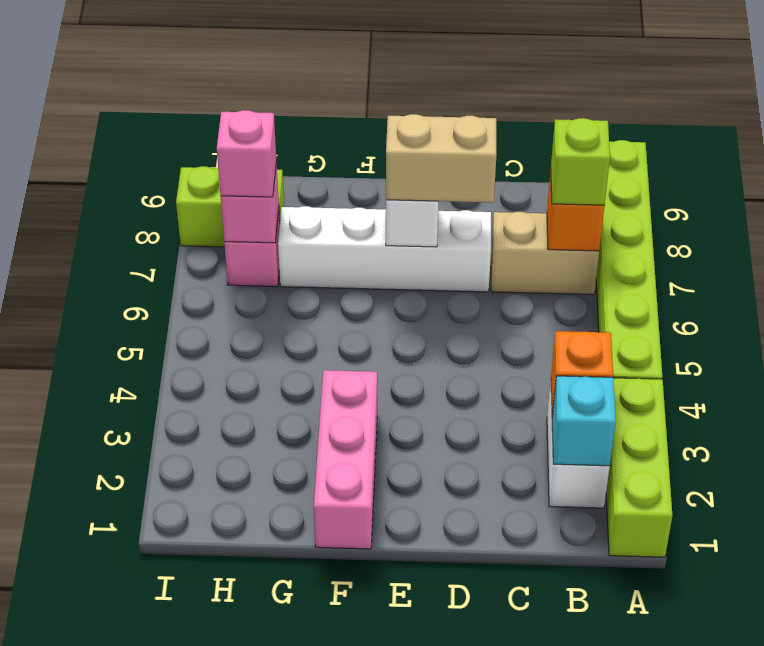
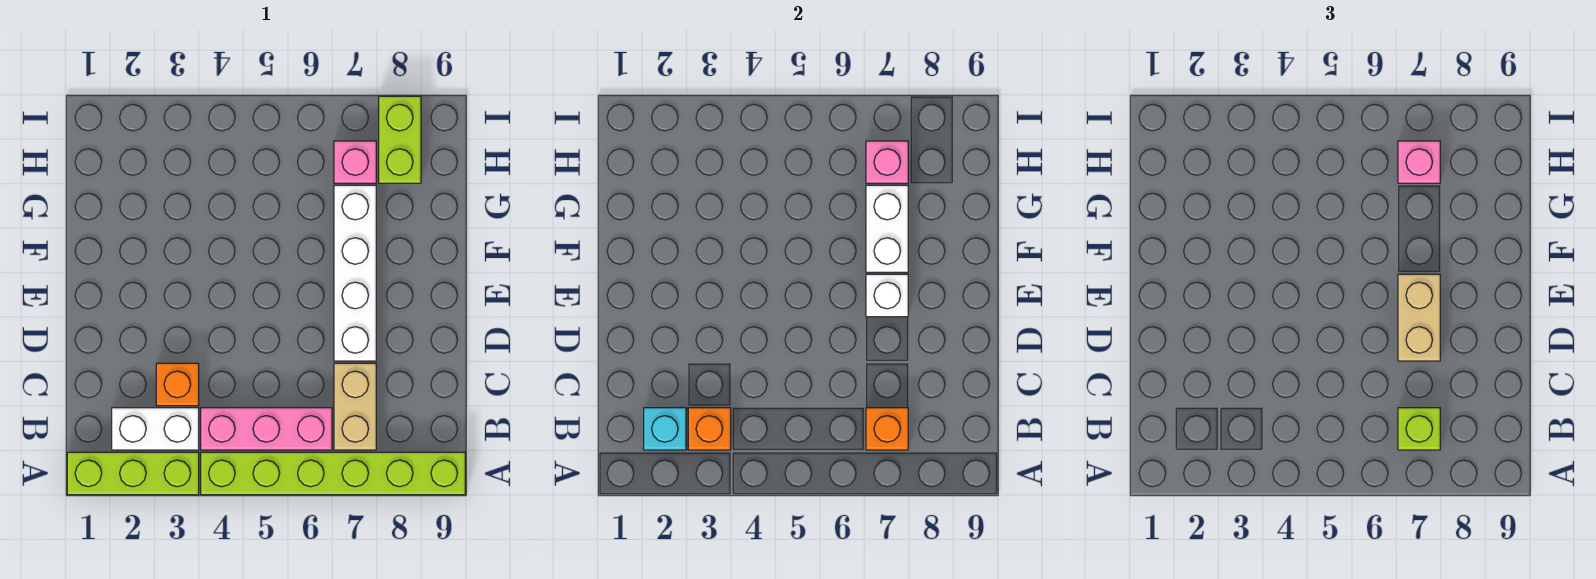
none -> orange 1x1 brick [156,363,199,406]
pink 1x3 brick [314,370,377,549] -> pink 1x3 brick moved to [201,408,332,450]
none -> white 1x2 brick [866,185,908,272]

